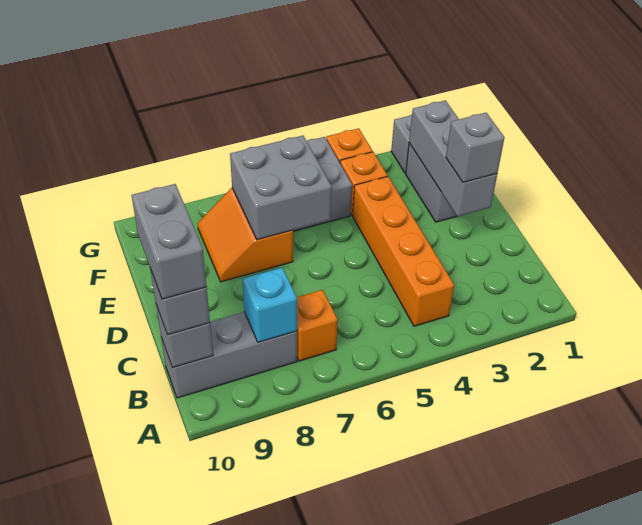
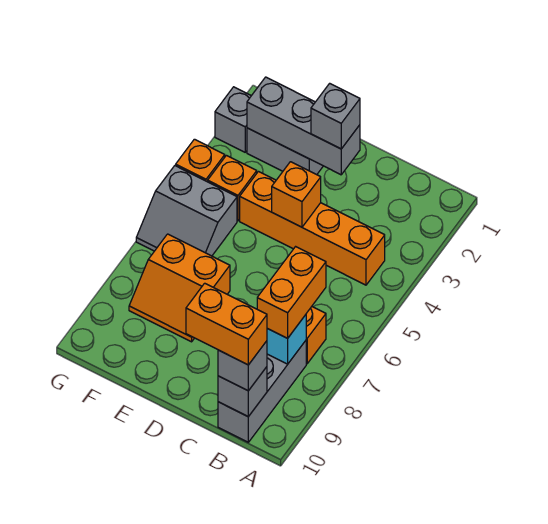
none -> orange 1x2 brick [257,247,326,338]
grey 1x2 brick [131,184,207,299] -> orange 1x2 brick [186,283,267,365]
none -> orange 1x1 brick [272,162,321,227]
grey 2x2 brick [230,136,332,240] -> none

